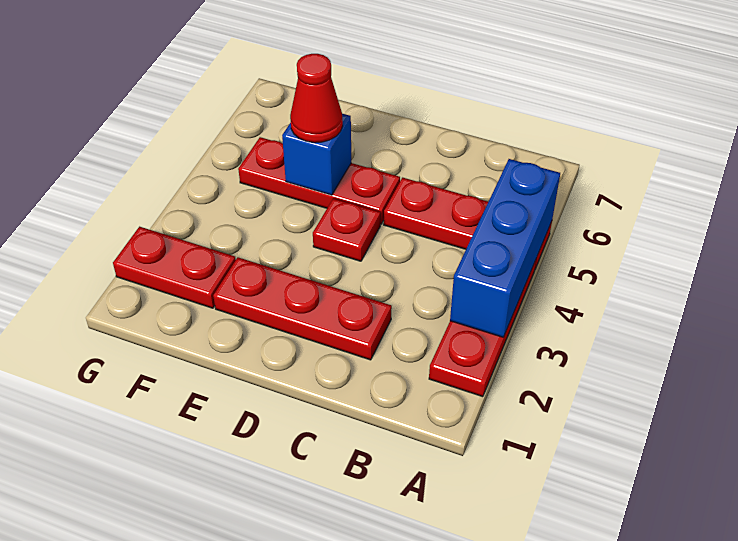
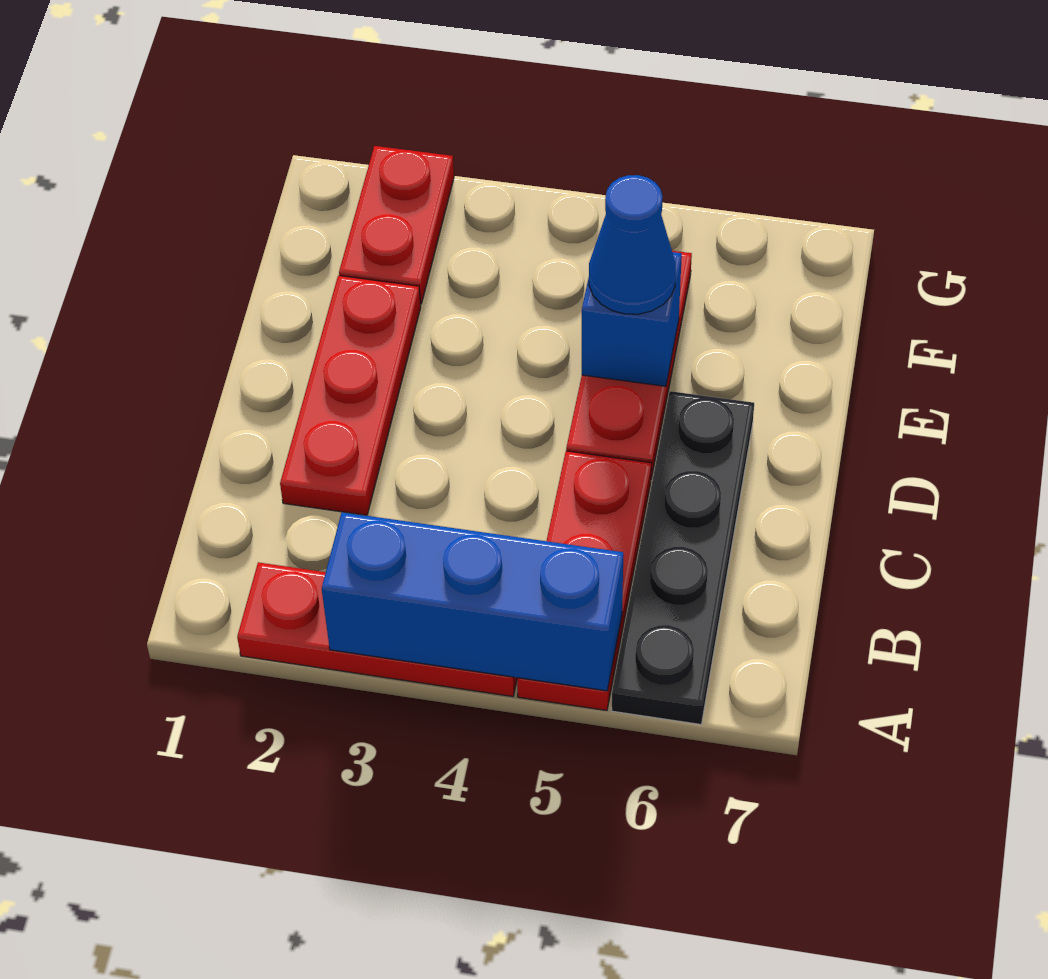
none -> black 1x4 plate [612,391,754,724]
red 1x1 plate [313,198,381,261] -> none
red 1x1 cone [290,54,343,143] -> blue 1x1 cone [589,175,676,314]

